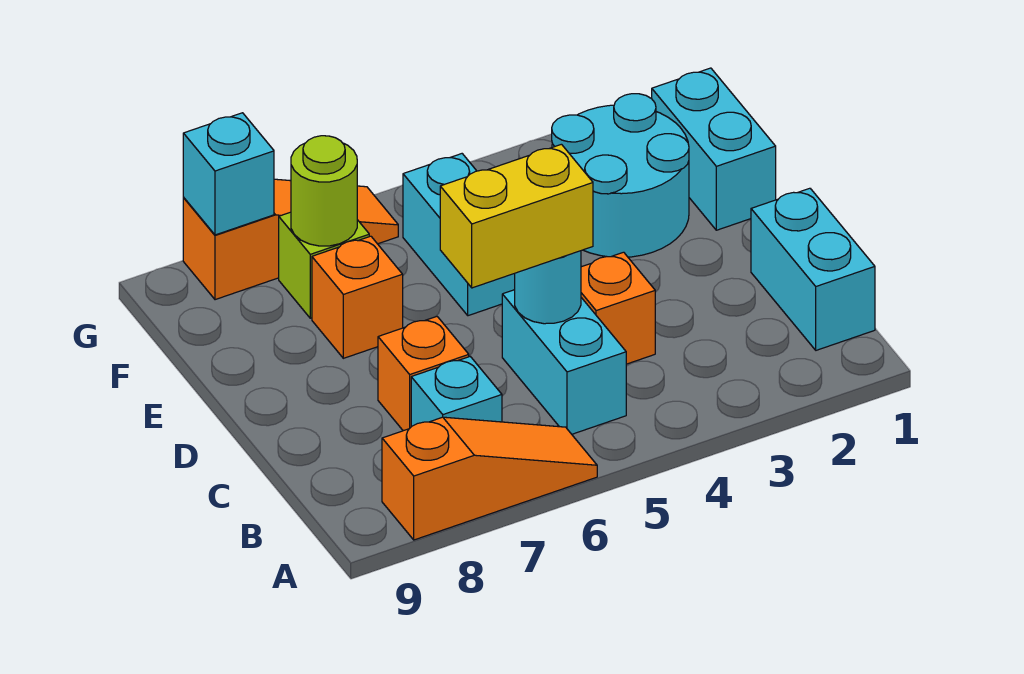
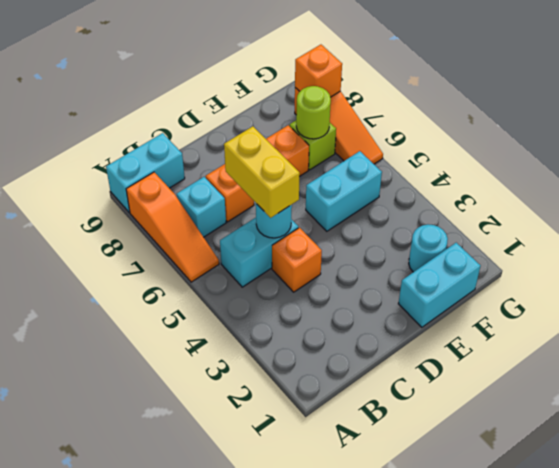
cyan 1x2 brick [751,188,875,350] -> cyan 1x2 brick moved to [106,133,185,213]
cyan 2x2 round brick [552,94,689,257] -> cyan 1x1 round brick [409,224,448,272]
cyan 1x1 brick [183,113,274,235] -> orange 1x1 brick [295,45,342,97]

